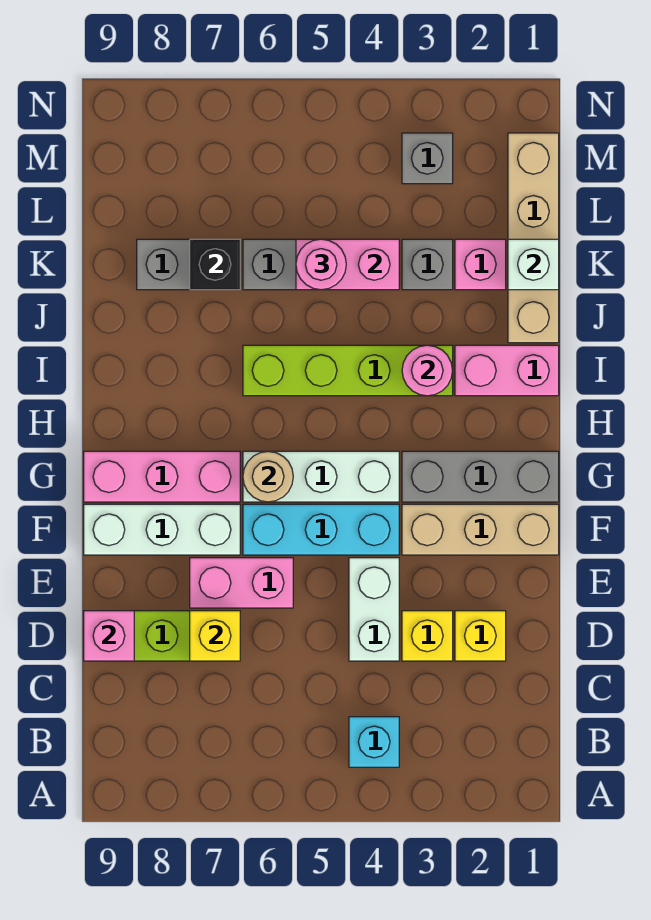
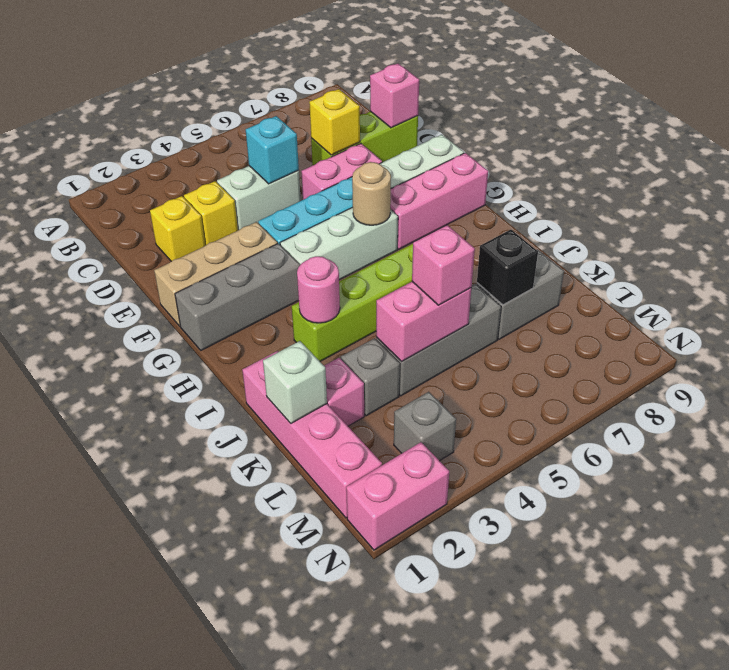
cyan 1x1 brick [349,717,399,767] -> cyan 1x1 brick moved to [246,116,299,184]
white 1x2 brick [349,558,399,661] -> white 1x2 brick turned to [217,166,301,230]
pink 1x2 brick [455,345,559,396] -> pink 1x2 brick moved to [346,442,449,550]
tan 1x4 brick [508,133,559,343] -> pink 1x4 brick [242,351,382,518]
pink 1x1 round brick [296,239,346,290] -> pink 1x1 brick [412,225,475,305]

